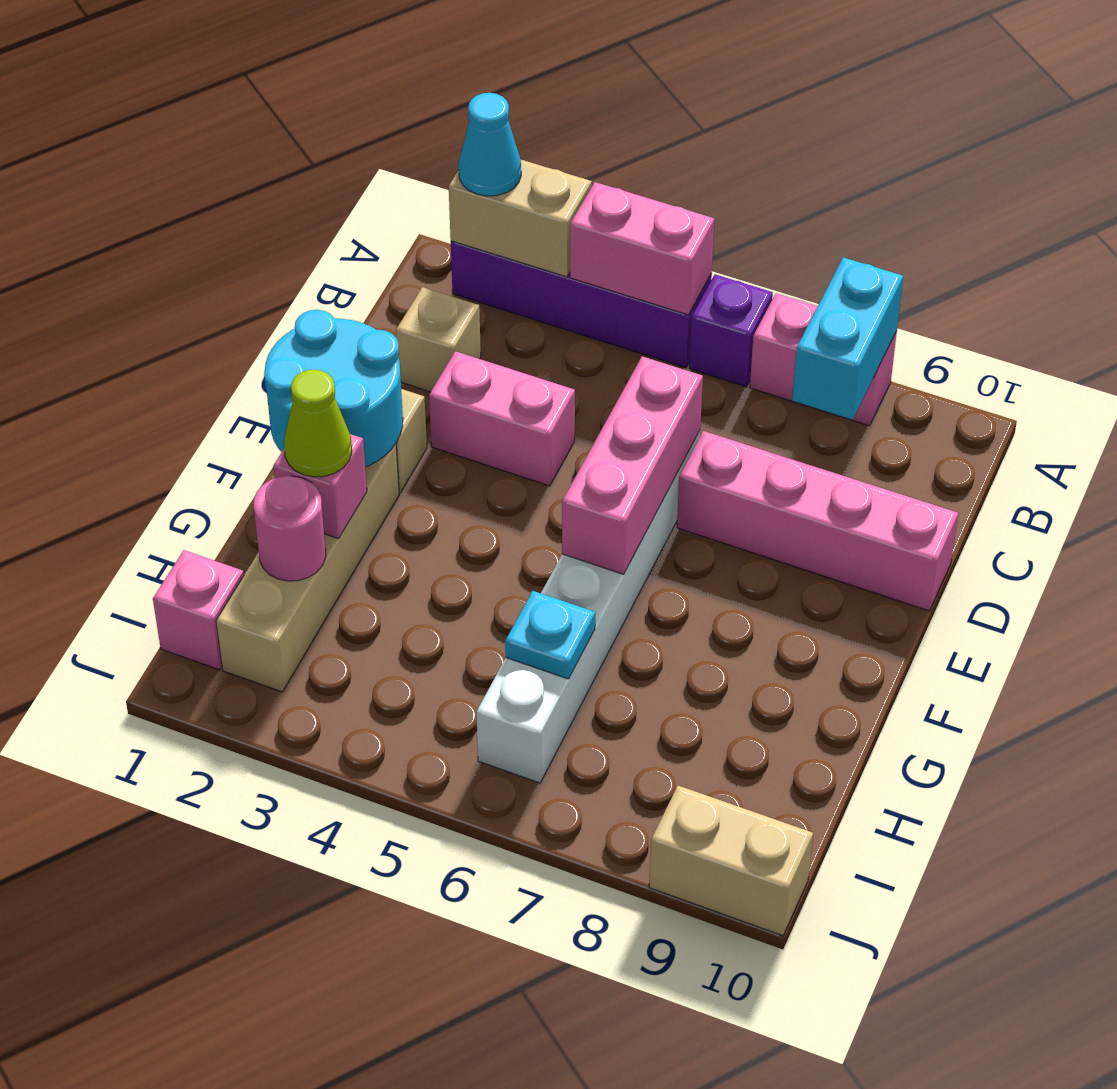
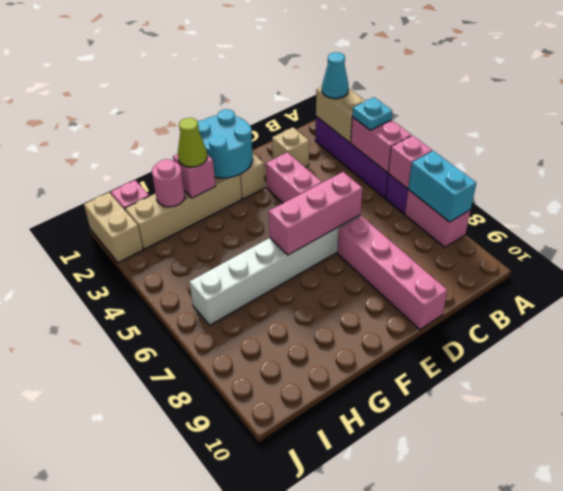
none -> pink 1x1 brick [388,136,432,188]
cyan 1x2 brick [792,257,903,420] -> cyan 1x2 brick turned to [408,151,476,222]
cyan 1x1 plate [505,591,595,679] -> cyan 1x1 plate moved to [352,97,392,130]
tan 1x2 brick [649,786,813,936] -> tan 1x2 brick moved to [84,193,143,263]

